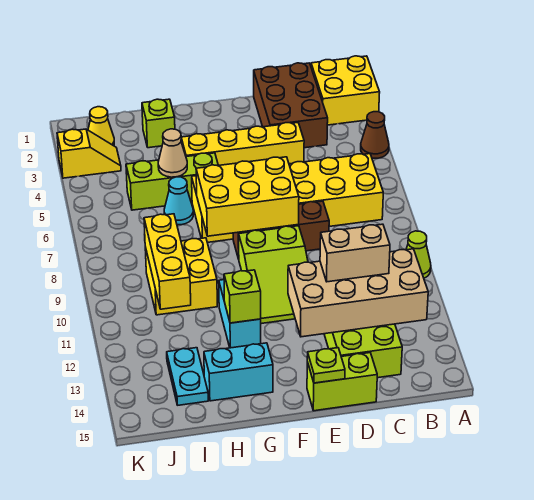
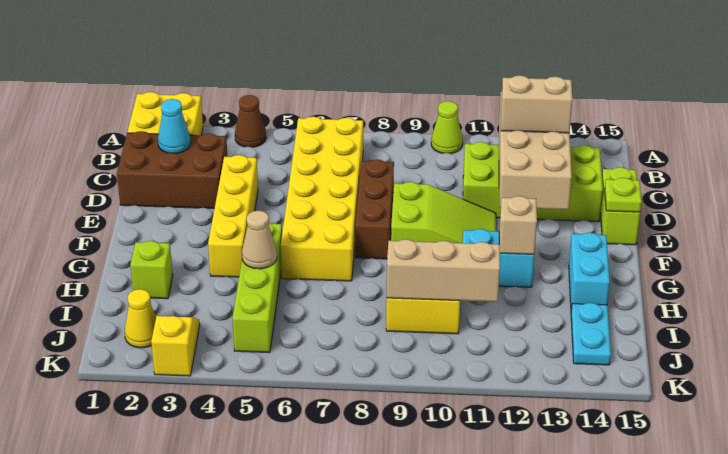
tan 1x2 brick [320,224,390,282] -> tan 1x2 brick turned to [501,76,572,133]
yellow 2x3 brick [196,157,299,236] -> none
lime 1x3 brick [126,153,218,210] -> lime 1x4 brick [232,223,282,353]
lime 1x1 brick [224,270,261,323] -> tan 1x1 brick [499,196,537,254]
cyan 1x1 cone [164,177,193,225] -> cyan 1x1 cone moved to [158,99,191,153]
yellow 1x3 brick [144,214,191,309] -> tan 1x3 brick [387,239,500,302]
cyan 1x2 plate [167,348,208,405] -> cyan 1x2 plate turned to [571,303,611,365]

